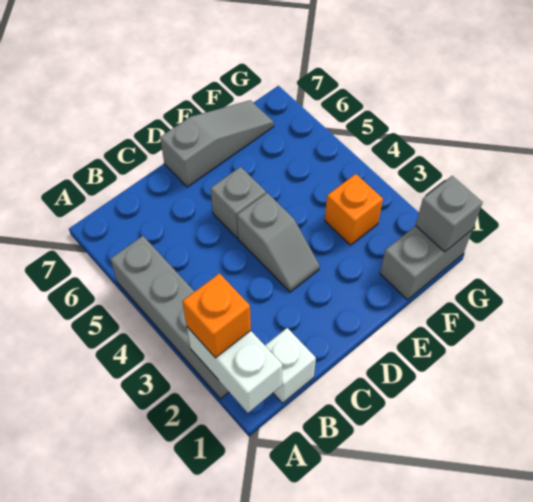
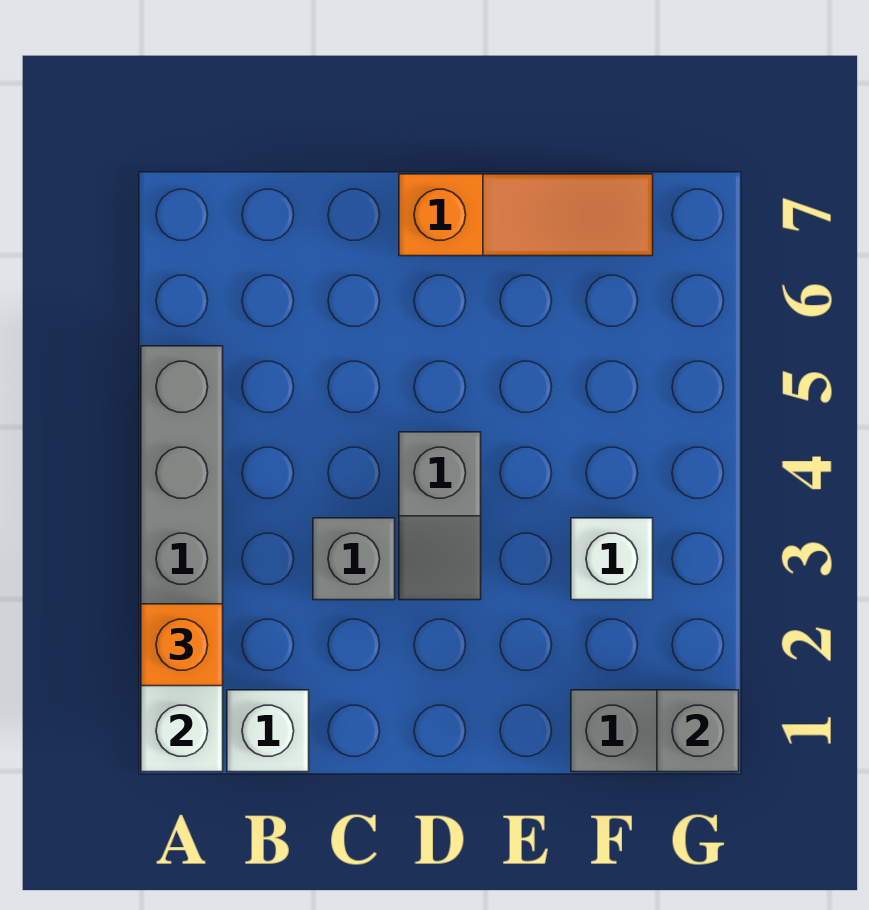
grey 1x1 brick [211,167,266,238] -> grey 1x1 brick moved to [313,518,395,600]
grey 1x3 slope [160,100,274,187] -> orange 1x3 slope [399,174,653,256]
orange 1x1 brick [325,174,383,245] -> white 1x1 brick [571,518,653,600]

